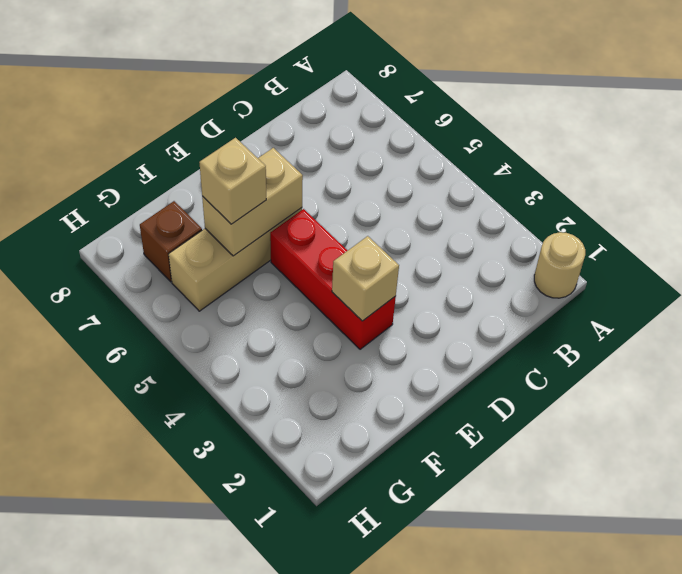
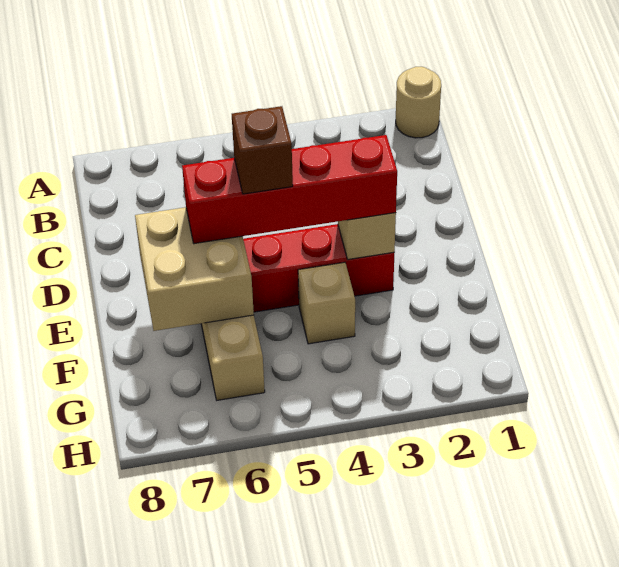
none -> red 1x4 brick [182,135,397,244]
tan 1x2 brick [202,148,303,256] -> tan 2x2 brick [135,207,254,331]
tan 1x1 brick [199,138,266,224] -> tan 1x1 brick moved to [298,262,355,344]
brown 1x1 brick [140,201,202,282] -> brown 1x1 brick moved to [232,106,293,194]

